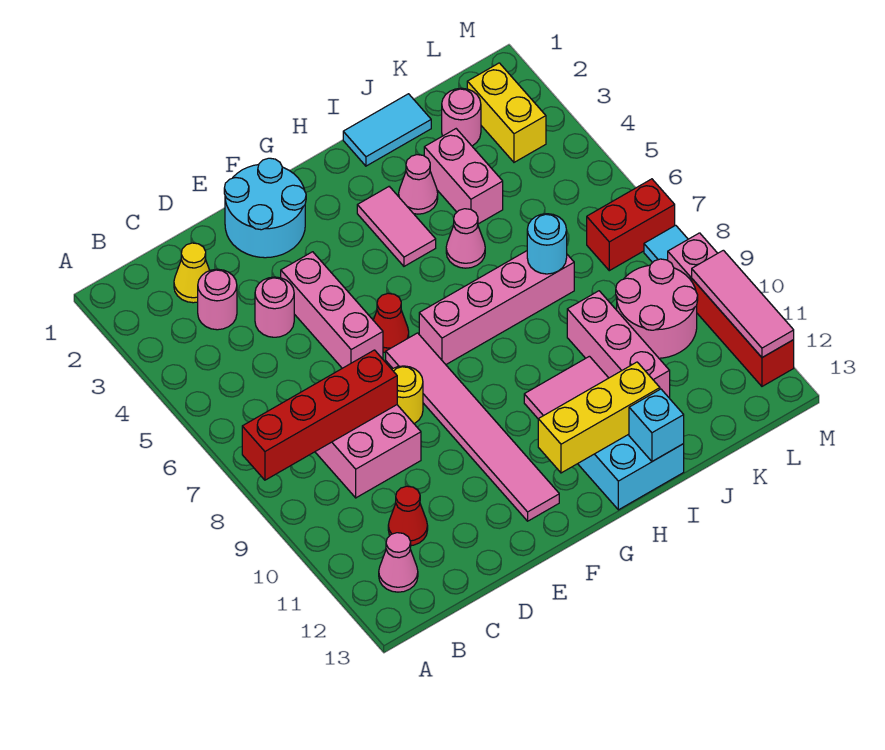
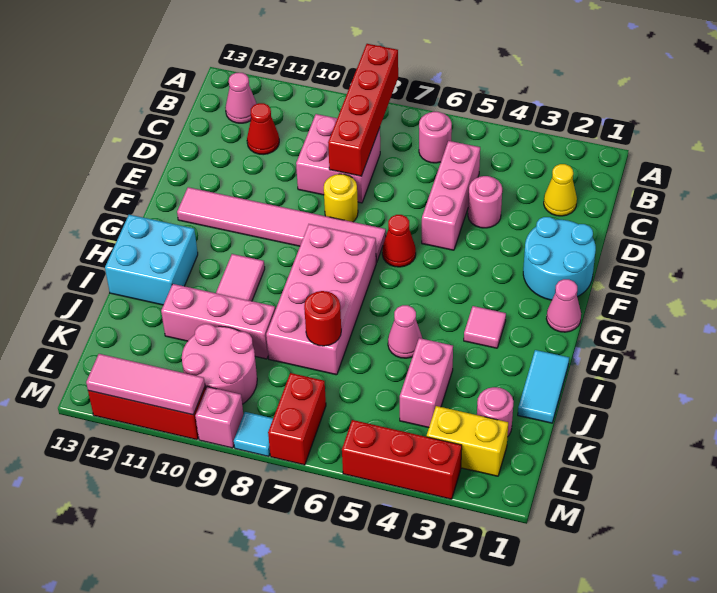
pink 1x1 round brick [198,269,237,330] -> pink 1x1 round brick moved to [419,112,452,163]
pink 1x3 brick [281,252,383,368] -> pink 1x3 brick turned to [422,141,480,250]
pink 1x4 brick [419,251,574,364] -> pink 2x4 brick [266,224,377,375]
yellow 1x3 brick [538,362,660,473] -> none
pink 1x2 tile [357,187,436,266] -> pink 1x1 tile [464,306,506,348]
pink 1x1 cone [399,155,438,214] -> pink 1x1 cone moved to [546,279,581,332]
cyan 1x1 brick [629,389,684,461] -> none
pink 1x2 brick [424,129,503,224] -> pink 1x2 brick turned to [400,338,453,428]
cyan 1x1 round brick [527,214,567,274] -> red 1x1 round brick [304,291,341,346]
none -> red 1x3 brick [342,420,462,499]

